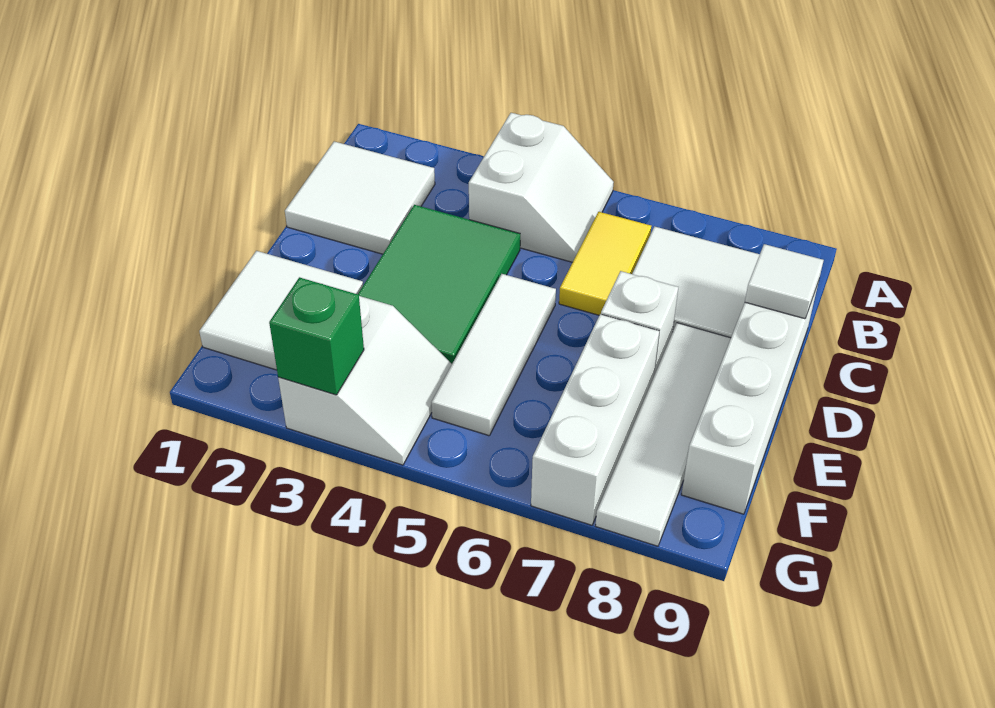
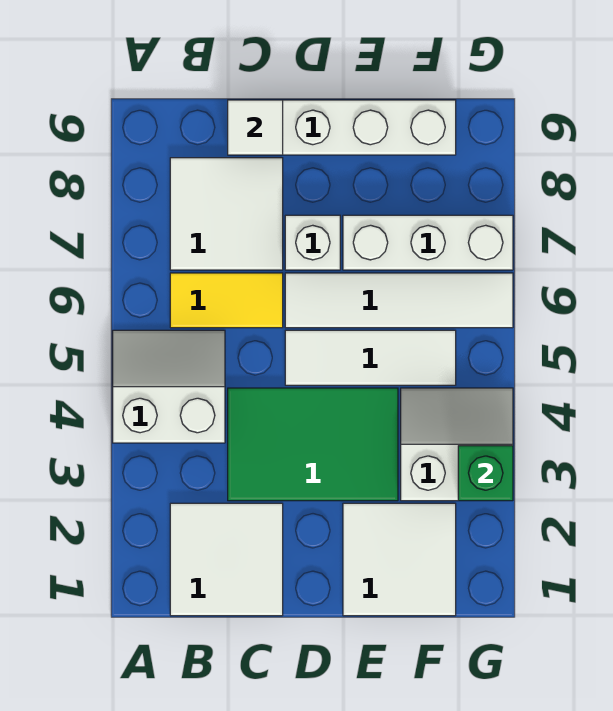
white 1x4 tile [595,323,731,546] -> white 1x4 tile moved to [285,273,513,328]

